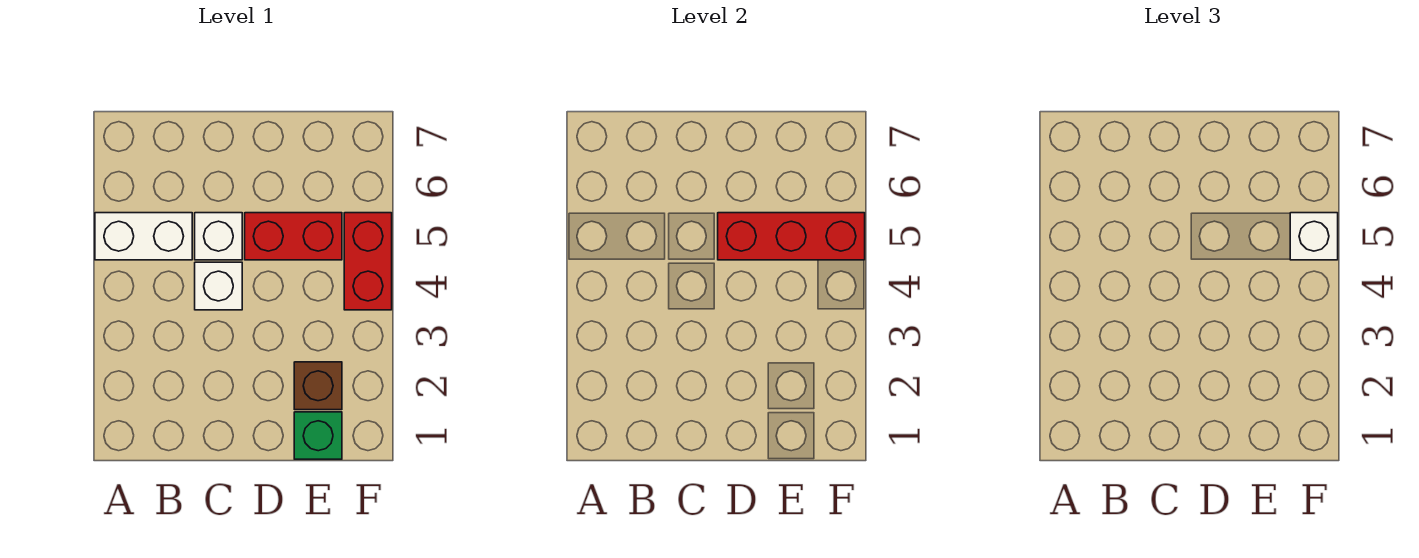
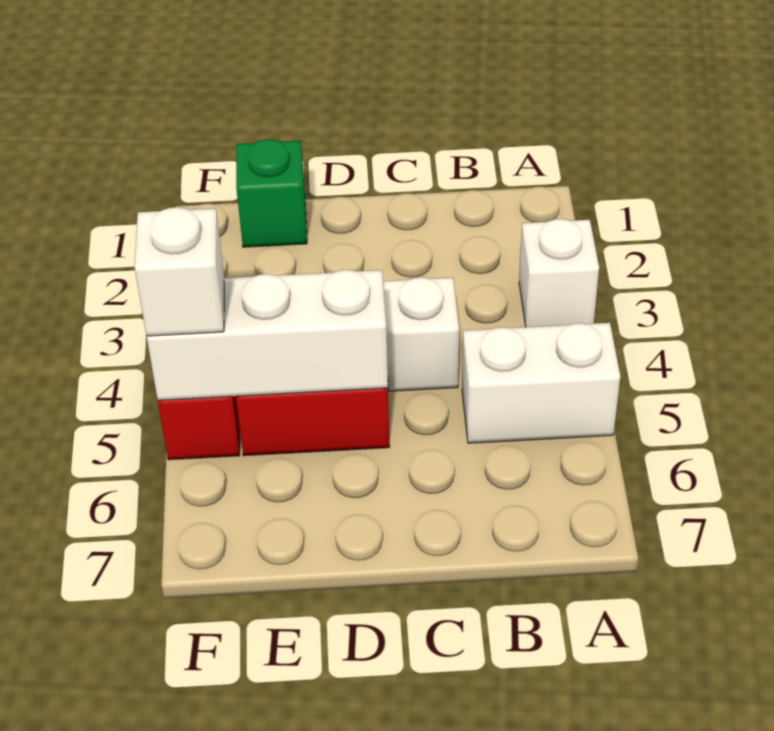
white 1x1 brick [195,213,242,260] -> white 1x1 brick moved to [519,219,599,327]
red 1x3 brick [718,213,865,260] -> white 1x3 brick [147,270,388,400]
brown 1x1 brick [294,362,342,410] -> none

